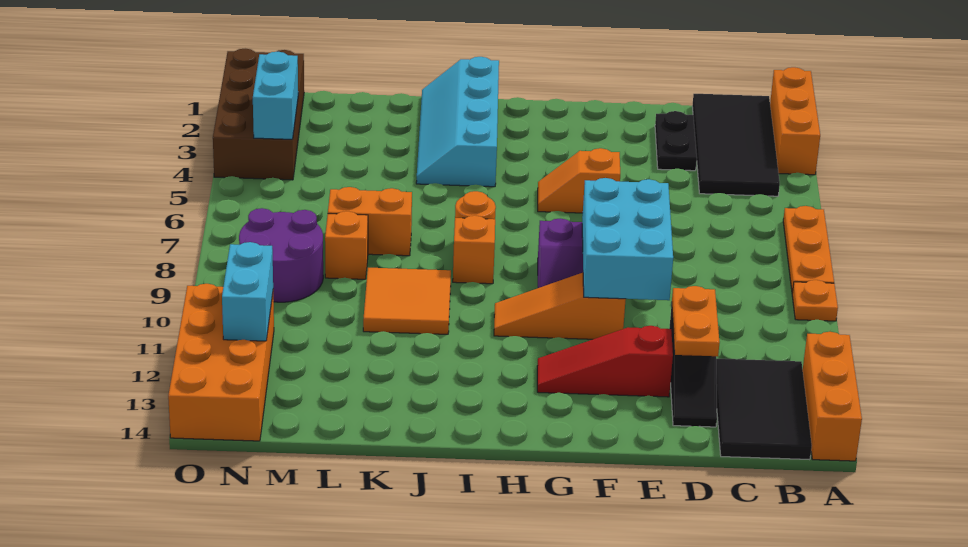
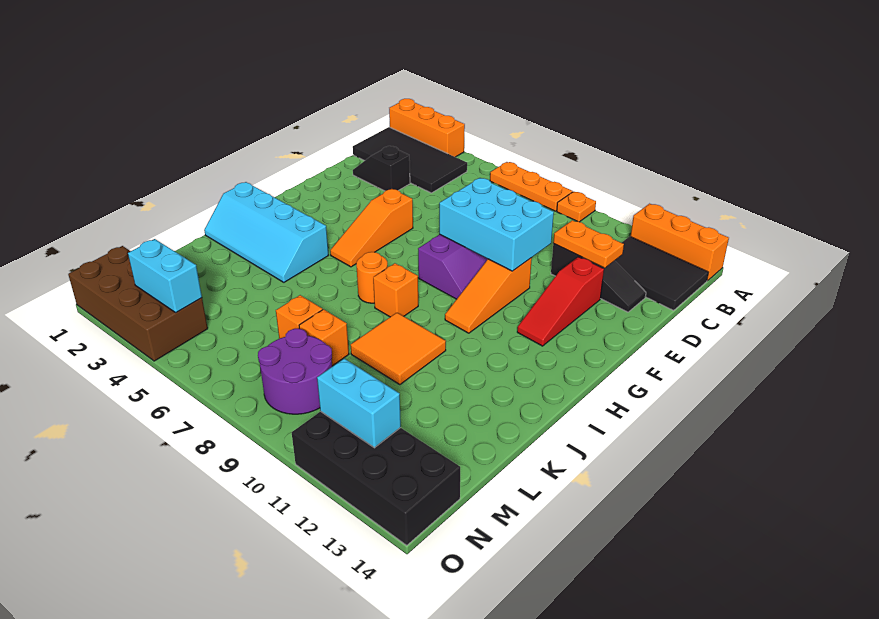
black 1x2 plate [655,111,697,171] -> black 1x2 slope [353,146,410,191]
orange 1x2 slope [538,148,620,213] -> orange 1x3 slope [330,189,413,267]
orange 1x2 brick [328,187,412,256] -> orange 1x1 brick [276,295,322,339]
orange 2x4 brick [168,284,274,441] -> black 2x4 brick [292,411,460,545]

